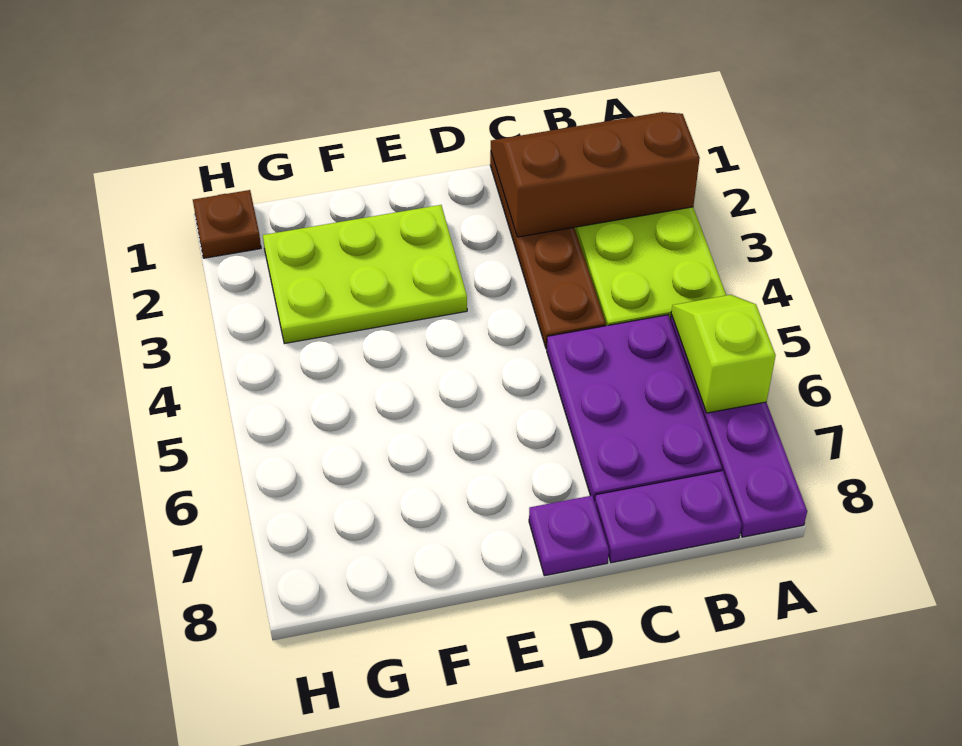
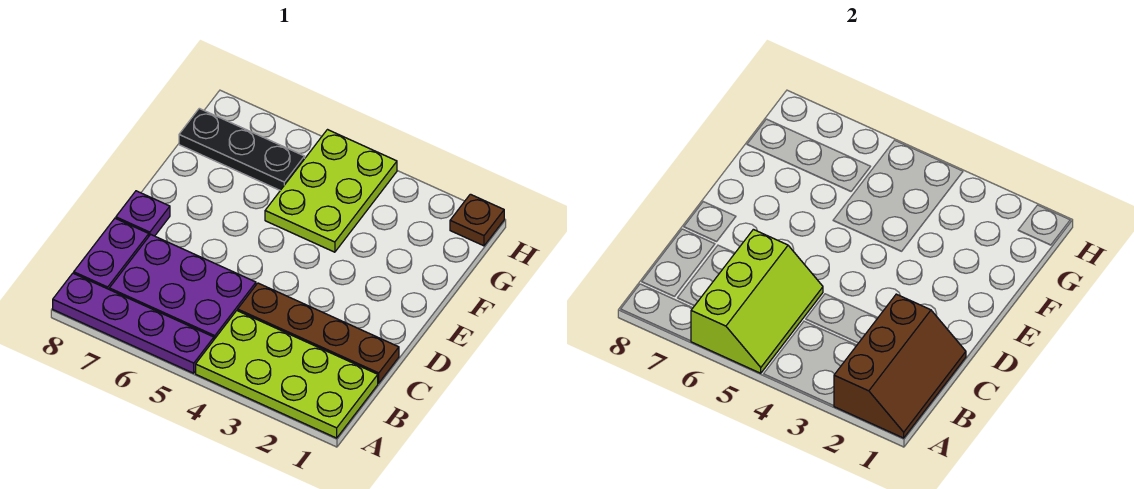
lime 1x2 slope [671,295,776,413] -> lime 2x3 slope [691,229,823,373]
lime 2x3 plate [263,205,467,344] -> lime 2x3 plate moved to [265,130,397,252]
none -> black 1x3 plate [179,108,305,190]

